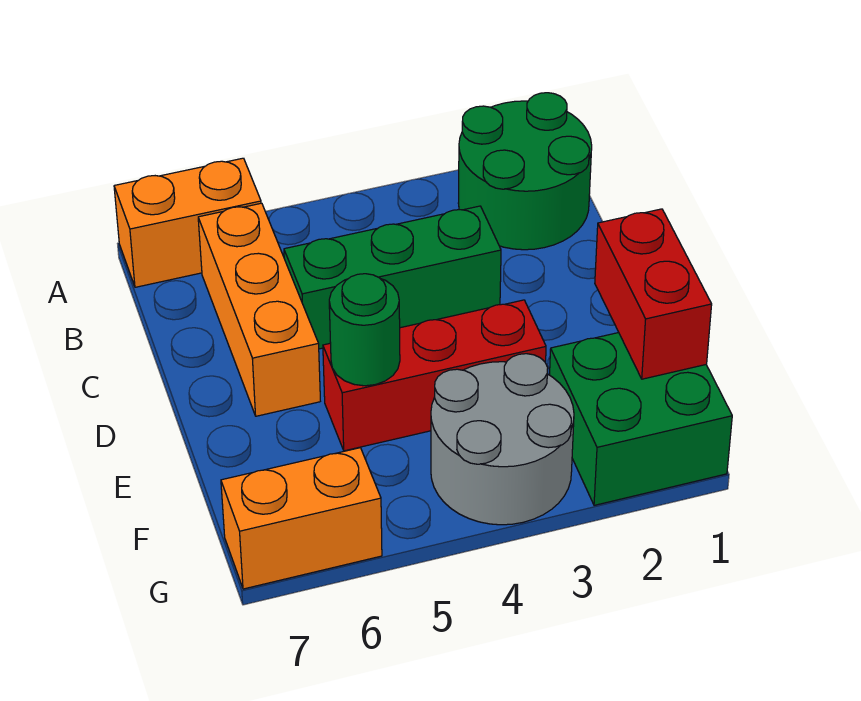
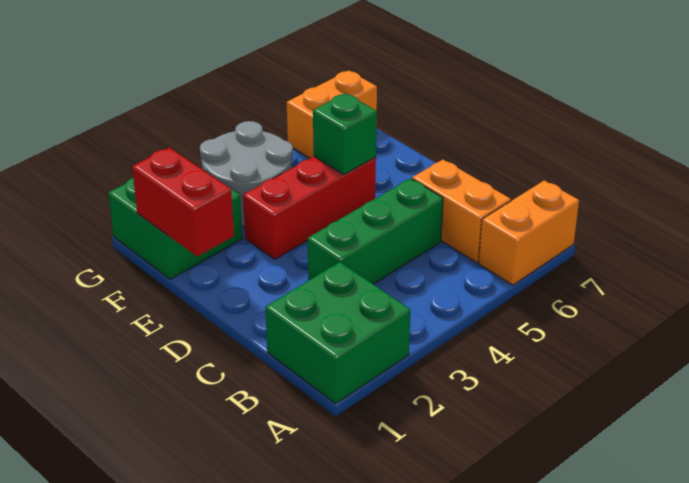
green 2x2 round brick [458,93,592,250] -> green 2x2 brick [265,262,410,404]
orange 1x3 brick [198,203,320,416] -> orange 1x2 brick [412,160,511,263]
green 1x1 round brick [329,274,400,386] -> green 1x1 brick [313,93,377,175]

